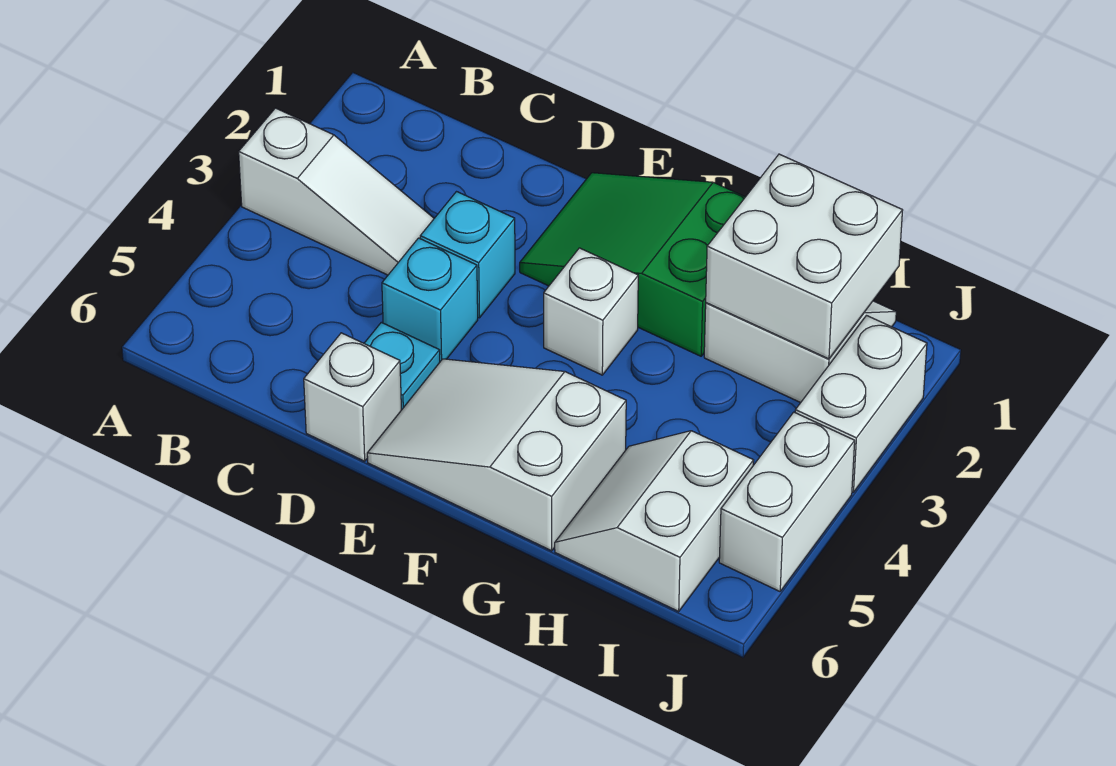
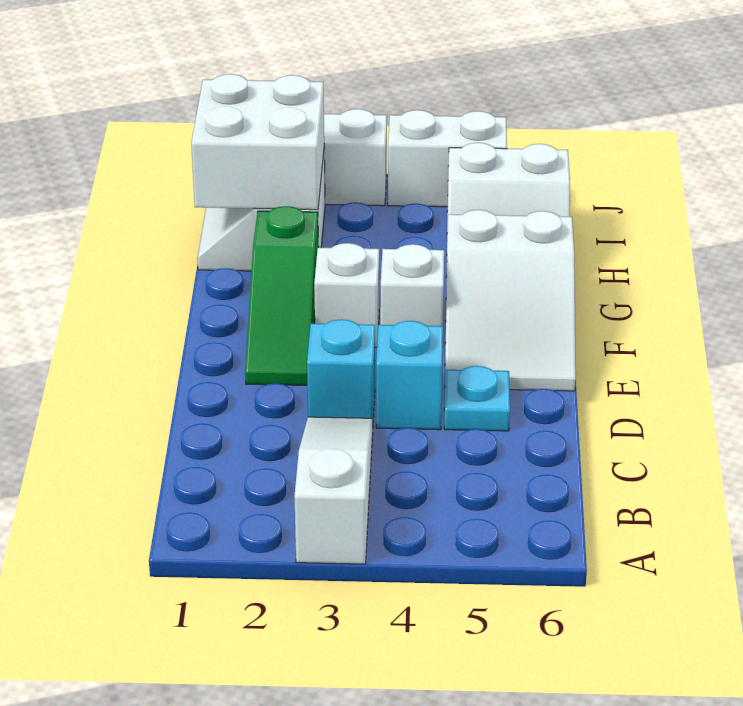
white 1x1 brick [304,333,401,461] -> white 1x1 brick moved to [380,244,444,326]
green 2x3 slope [520,173,745,356] -> green 1x3 slope [245,206,319,385]

